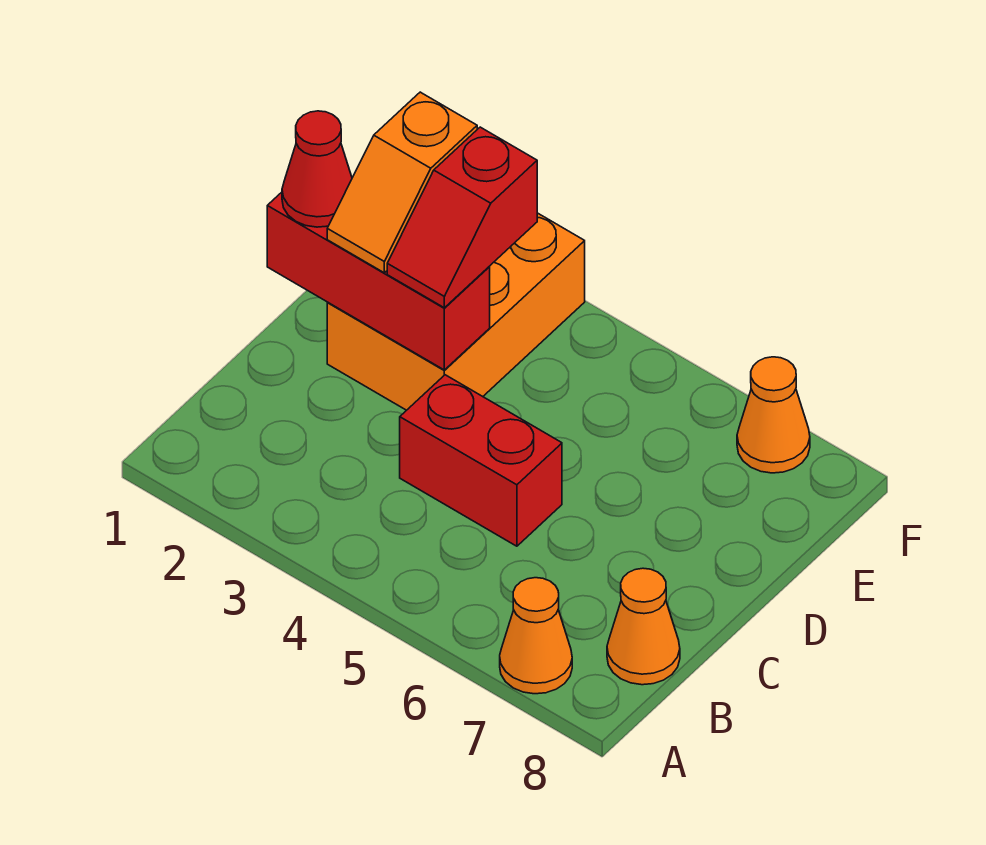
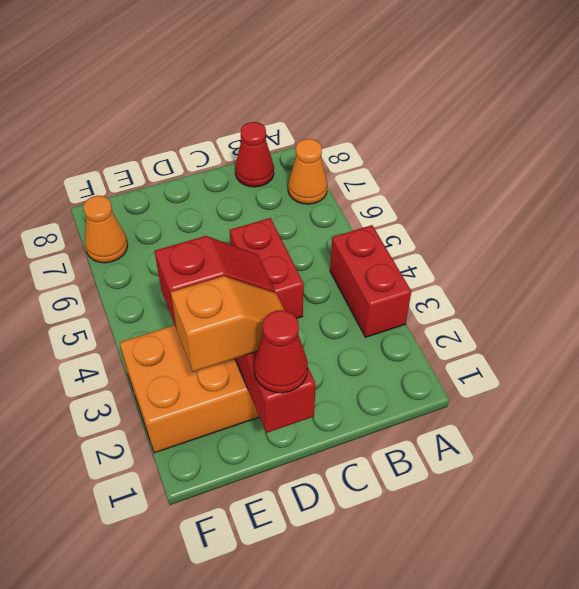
none -> red 1x2 brick [330,225,411,337]
orange 1x1 cone [607,568,680,685] -> red 1x1 cone [235,122,274,187]

